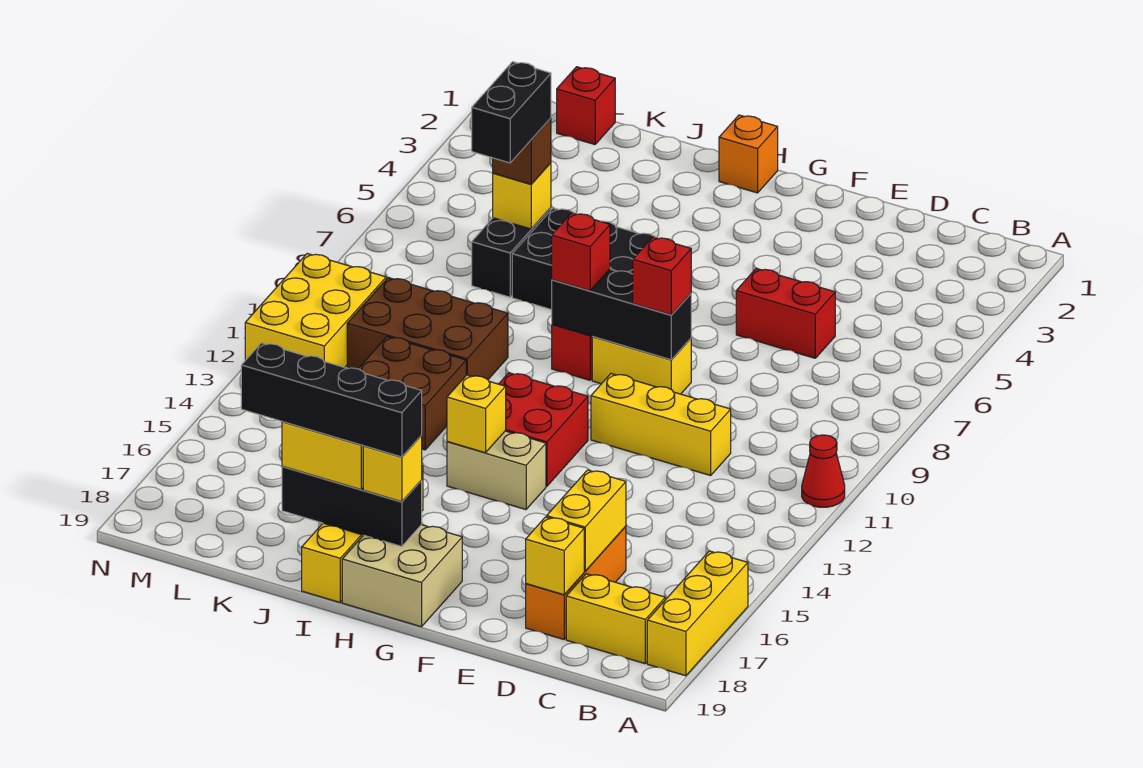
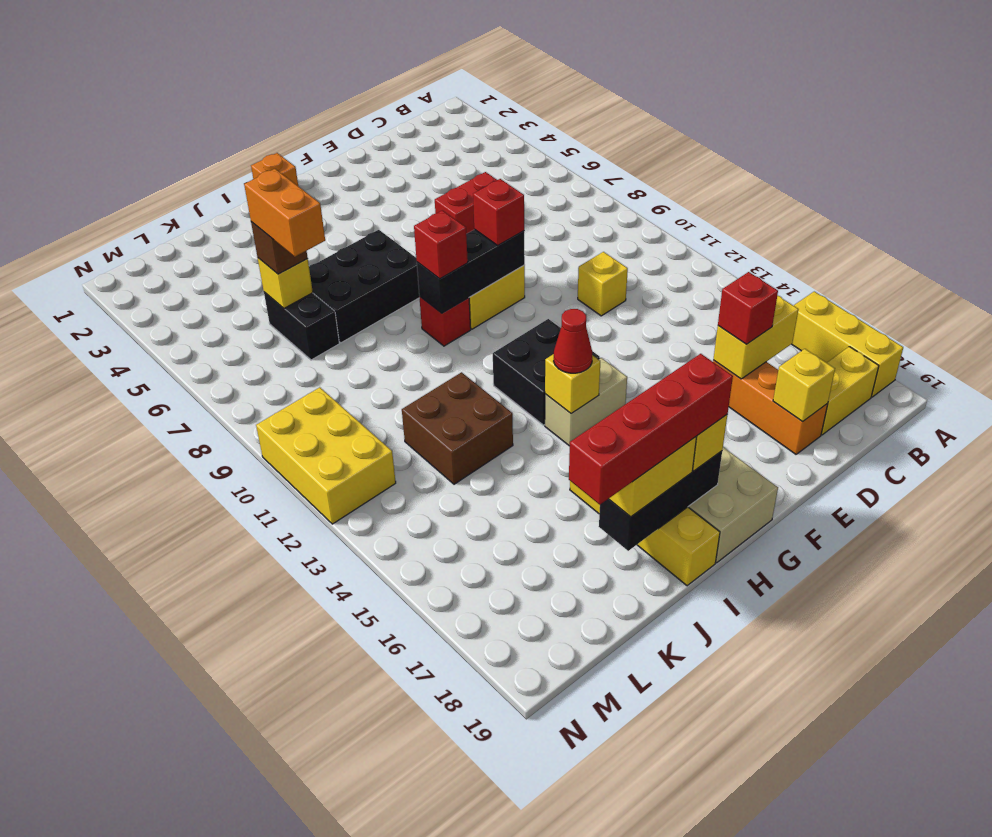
red 1x1 cone [802,435,845,507] -> red 1x1 cone moved to [554,309,592,373]
yellow 1x3 brick [591,374,731,475] -> yellow 1x1 brick [578,252,628,316]
yellow 1x2 brick [547,470,626,571] -> yellow 1x2 brick turned to [713,295,799,379]
red 2x2 brick [499,373,588,486] -> black 2x2 brick [493,319,600,425]
black 1x4 brick [241,343,422,457] -> red 1x4 brick [569,354,733,505]
brown 2x3 brick [347,278,508,379] -> none
black 1x2 brick [472,62,551,163] -> orange 1x2 brick [244,169,325,257]
red 1x1 brick [557,67,615,145] -> red 1x1 brick moved to [718,272,778,344]

